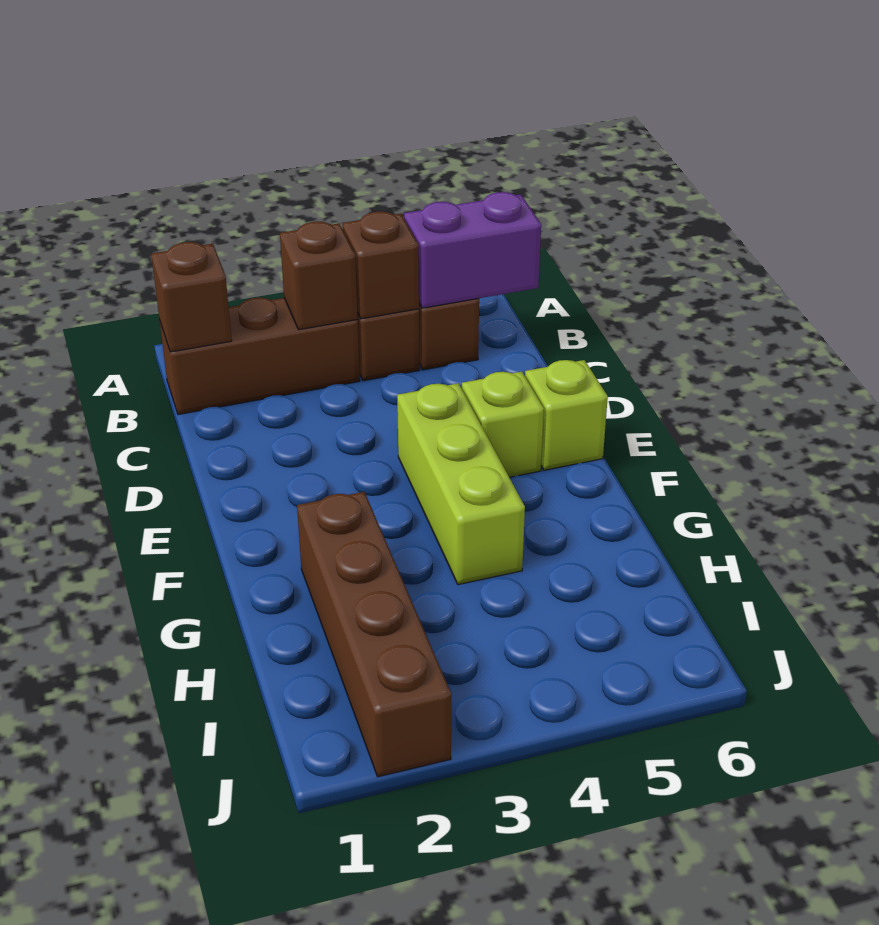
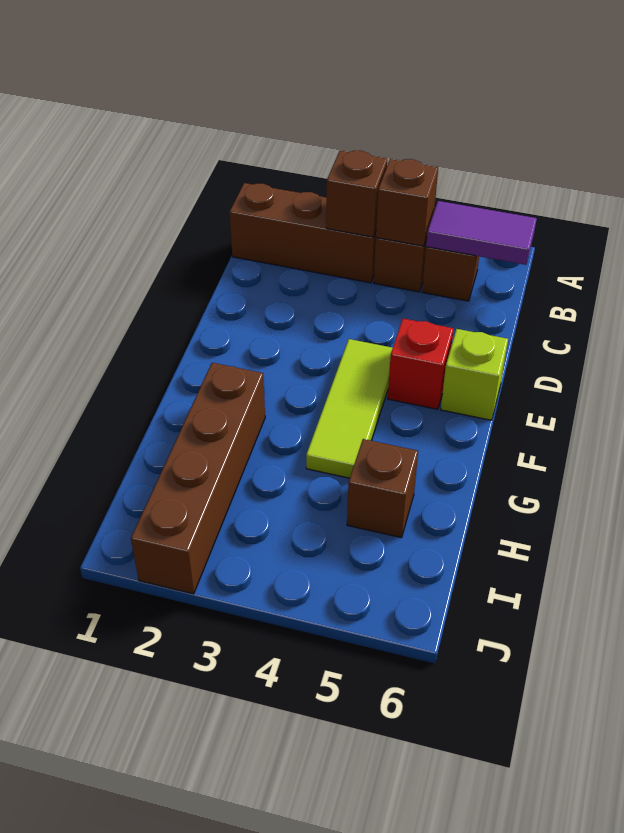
brown 1x1 brick [151,242,232,352] -> brown 1x1 brick moved to [347,439,418,538]
purple 1x2 brick [404,192,541,308] -> purple 1x2 tile [426,201,537,265]
lime 1x3 brick [397,383,525,585] -> lime 1x3 tile [306,339,393,478]
lime 1x1 brick [462,372,544,477] -> red 1x1 brick [388,319,454,409]

